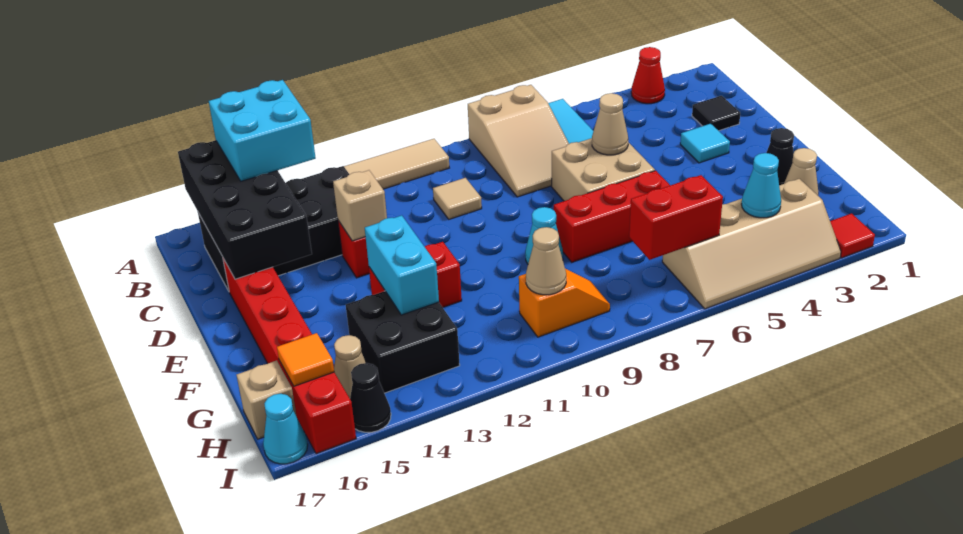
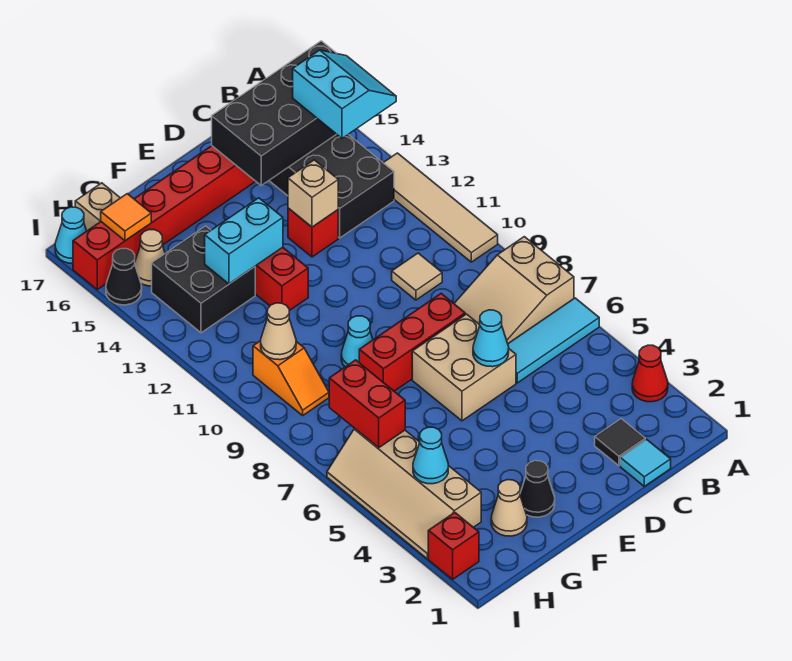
cyan 2x2 brick [209,80,316,181] -> cyan 2x2 slope [293,50,396,138]
cyan 1x1 tile [680,124,730,163] -> cyan 1x1 tile moved to [620,439,671,486]
tan 1x1 cone [592,93,628,155] -> cyan 1x1 cone [473,310,509,367]
red 1x3 brick [554,171,670,262] -> red 1x3 brick turned to [359,294,465,391]
red 1x1 tile [830,214,875,258] -> red 1x1 brick [428,513,479,579]

